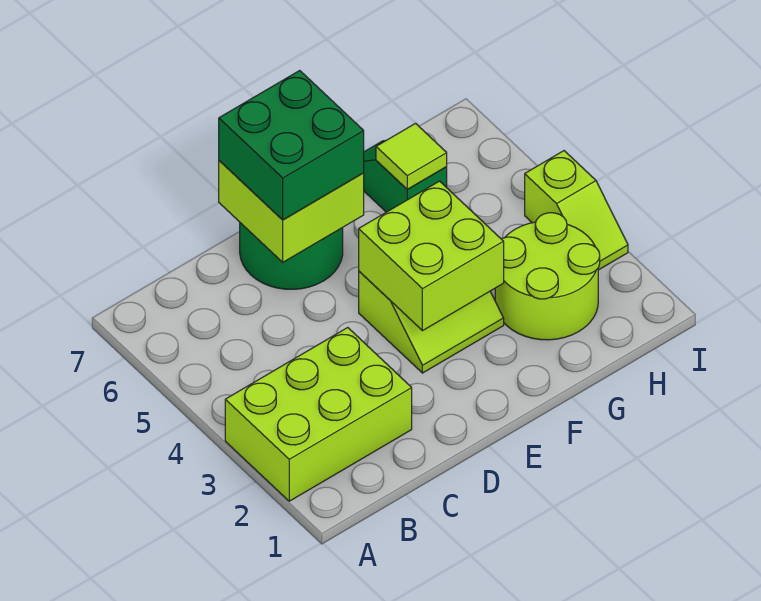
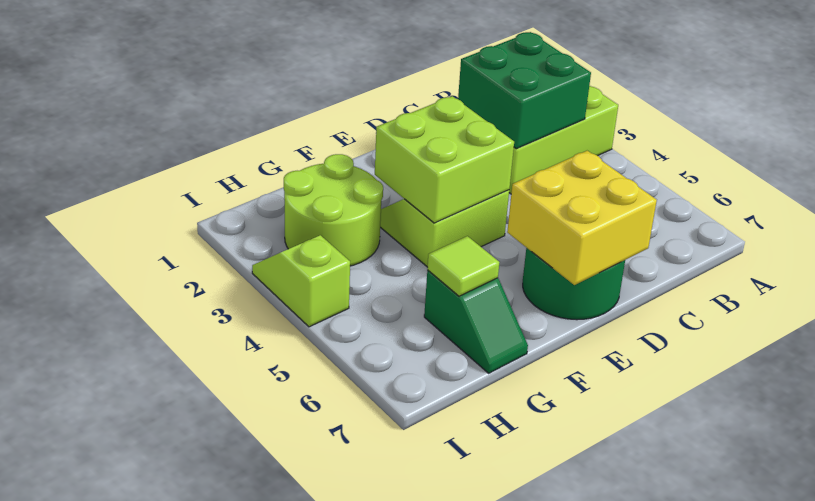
lime 2x2 brick [219,161,364,262] -> yellow 2x2 brick [507,151,657,285]
green 2x2 brick [219,71,364,220] -> green 2x2 brick moved to [458,32,591,149]

